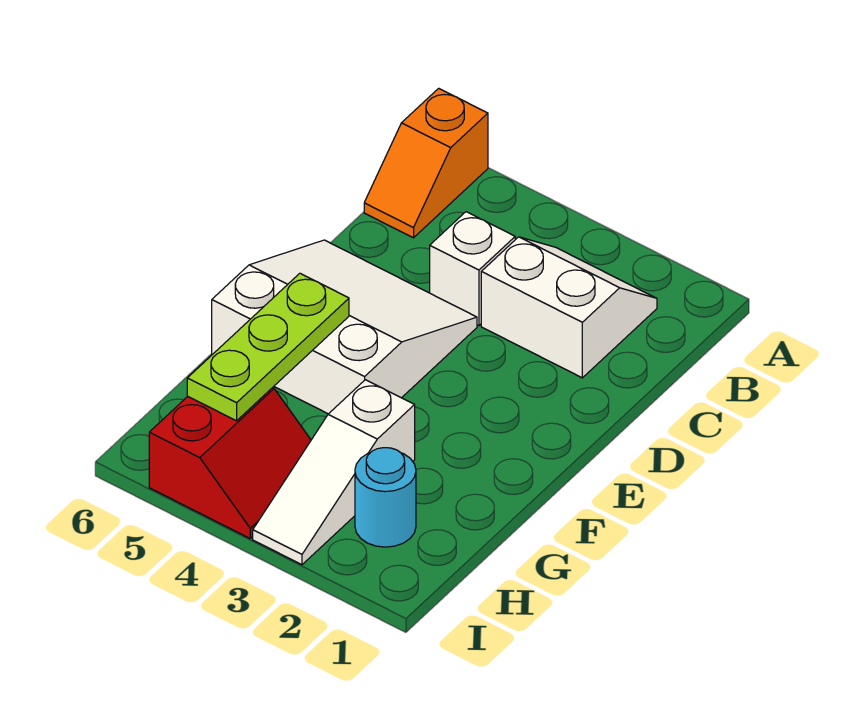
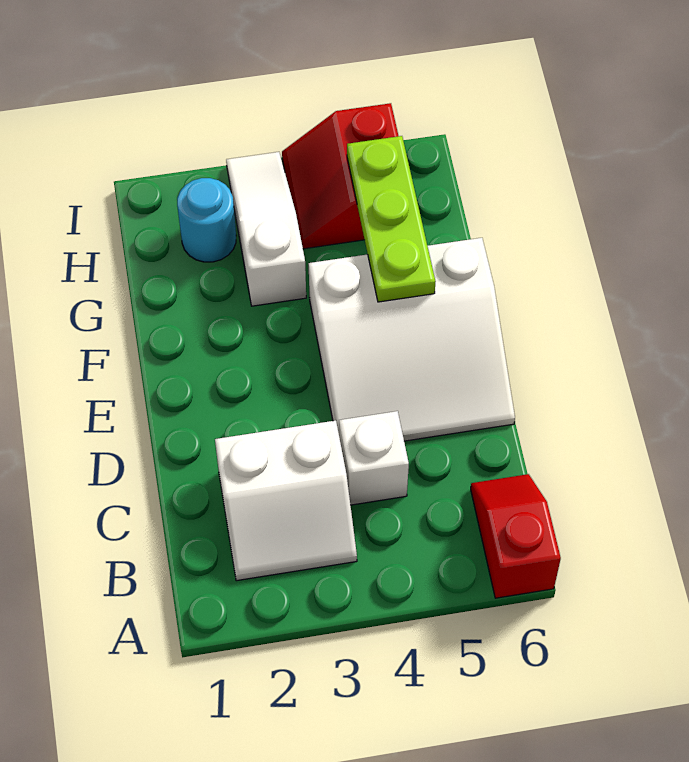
orange 1x2 slope [364,88,488,238] -> red 1x2 slope [471,474,561,598]

